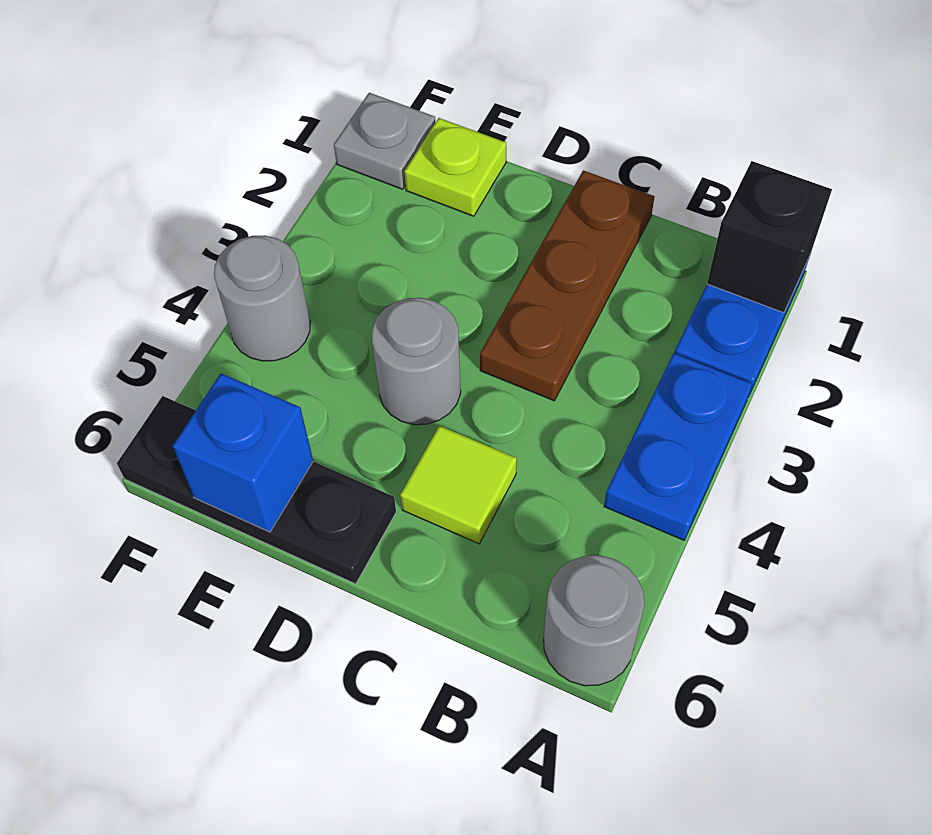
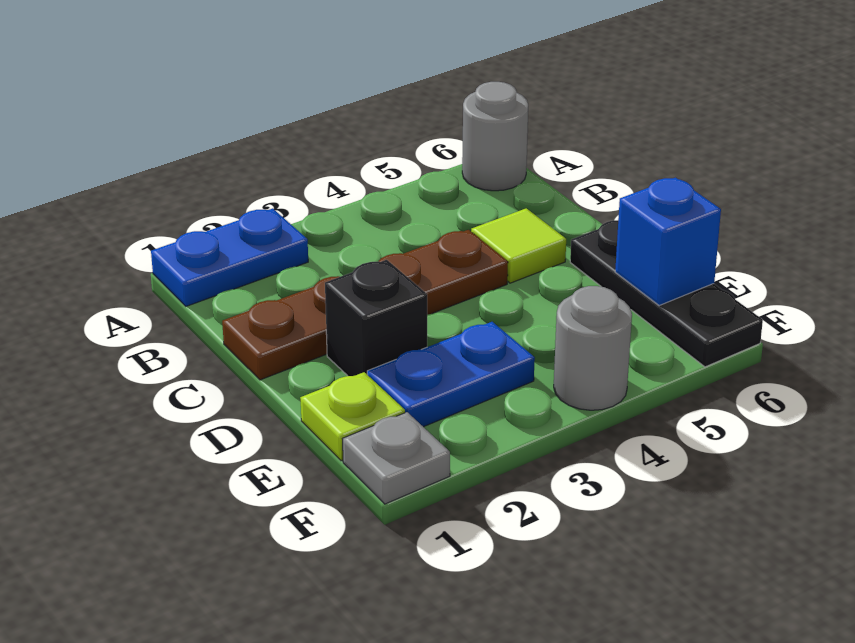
black 1x1 brick [707,161,832,313] -> black 1x1 brick moved to [325,260,427,376]
blue 1x2 plate [604,353,752,540] -> blue 1x2 plate moved to [367,322,535,427]
brown 1x3 plate [480,170,655,401] -> brown 1x4 plate [222,230,508,380]
grey 1x1 round brick [372,298,461,425] -> none

